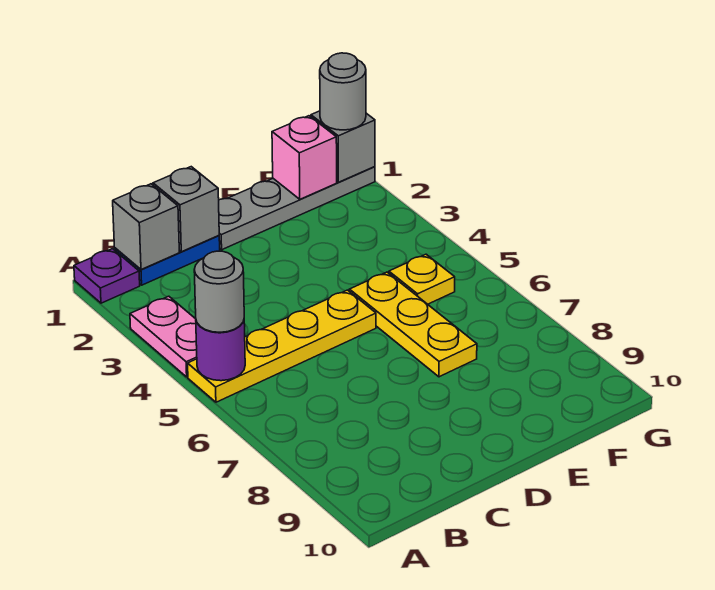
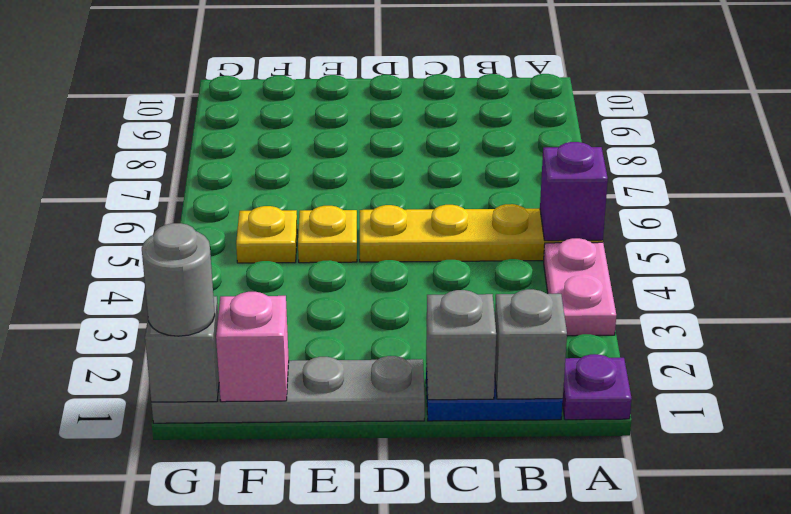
purple 1x1 round brick [196,321,245,381] -> purple 1x1 brick [540,142,608,241]
grey 1x1 round brick [194,251,244,332] -> none
yellow 1x3 plate [349,272,477,377] -> yellow 1x1 plate [298,206,357,263]

